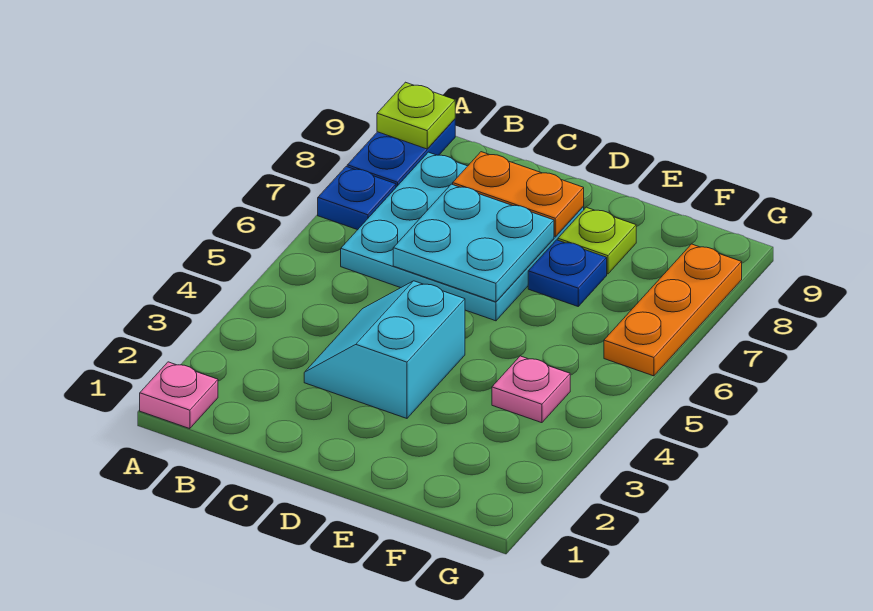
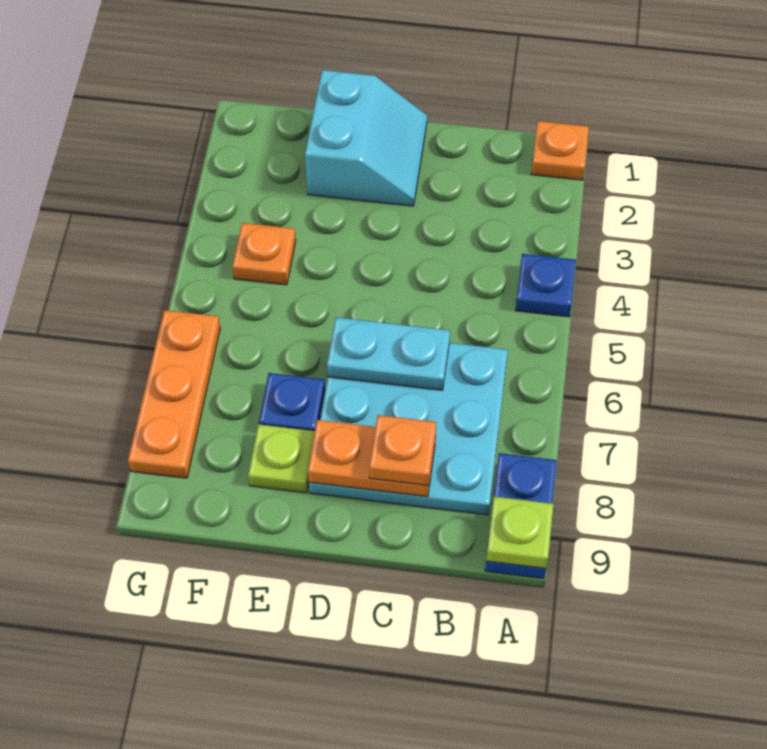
pink 1x1 plate [140,362,218,429] -> orange 1x1 plate [531,121,589,180]
blue 1x1 plate [318,167,396,230] -> blue 1x1 plate moved to [515,254,576,317]
cyan 2x2 slope [304,281,465,418] -> cyan 2x2 slope moved to [305,70,427,206]
cyan 2x2 plate [393,184,554,302] -> cyan 1x2 plate [327,317,450,390]
none -> orange 1x1 plate [369,415,436,486]
pink 1x1 plate [492,356,570,423] -> orange 1x1 plate [232,223,296,285]

